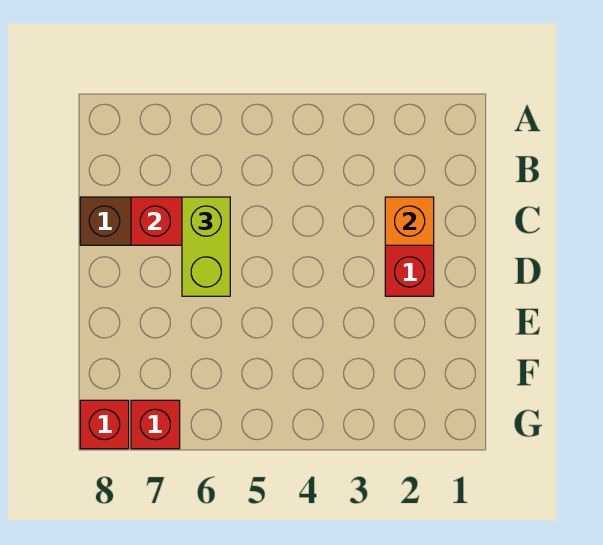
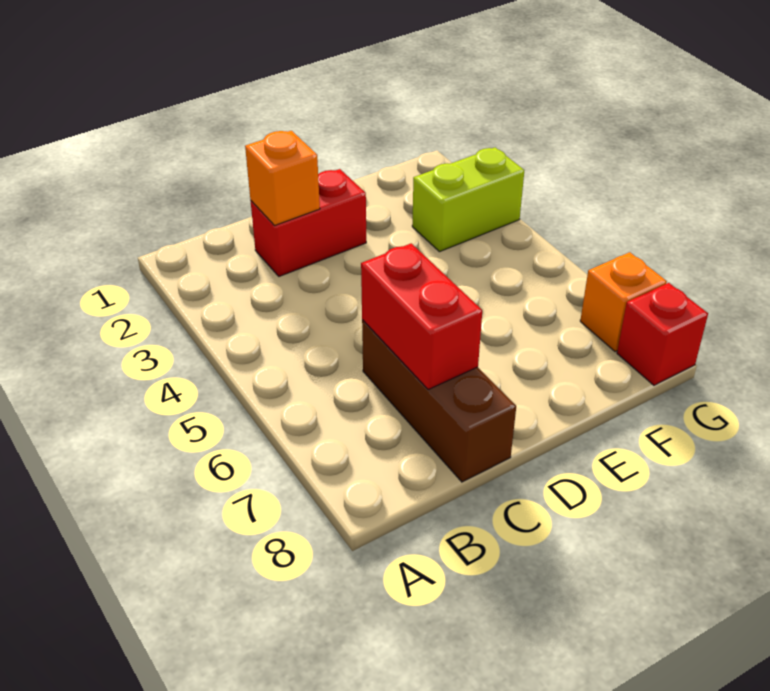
lime 1x2 brick [182,197,230,296] -> lime 1x2 brick moved to [412,147,524,252]
red 1x1 brick [131,400,180,449] -> orange 1x1 brick [580,252,667,352]

